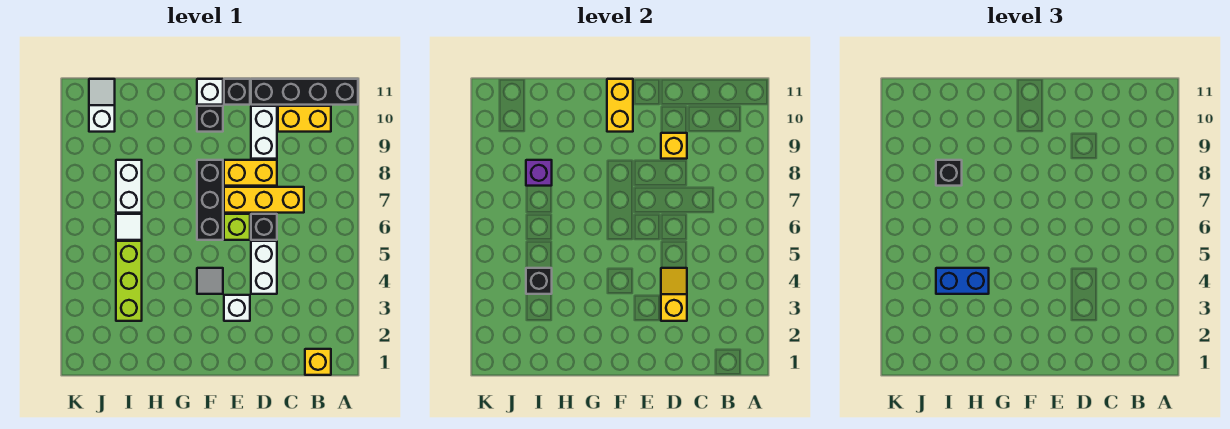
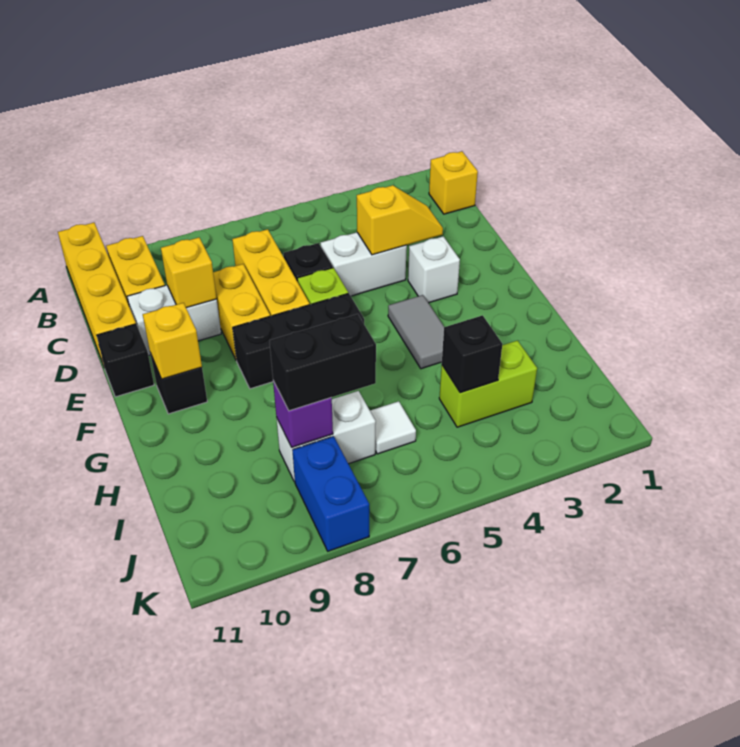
black 1x4 brick [251,79,358,105] -> yellow 1x4 brick [58,223,136,365]
yellow 1x2 slope [661,268,687,321] -> yellow 1x2 slope turned to [357,185,443,255]
grey 1x1 tile [197,268,223,294] -> grey 1x2 tile [388,295,444,369]
yellow 1x2 brick [607,79,633,132] -> yellow 1x1 brick [143,303,202,379]
white 1x1 brick [197,79,223,105] -> none
blue 1x2 brick [936,268,989,294] -> blue 1x2 brick moved to [292,436,369,551]
lime 1x3 brick [116,241,142,321] -> lime 1x2 brick [439,340,537,427]
black 1x1 brick [936,160,962,186] -> black 1x2 brick [270,314,376,411]
white 1x2 slope [89,79,115,132] -> none

